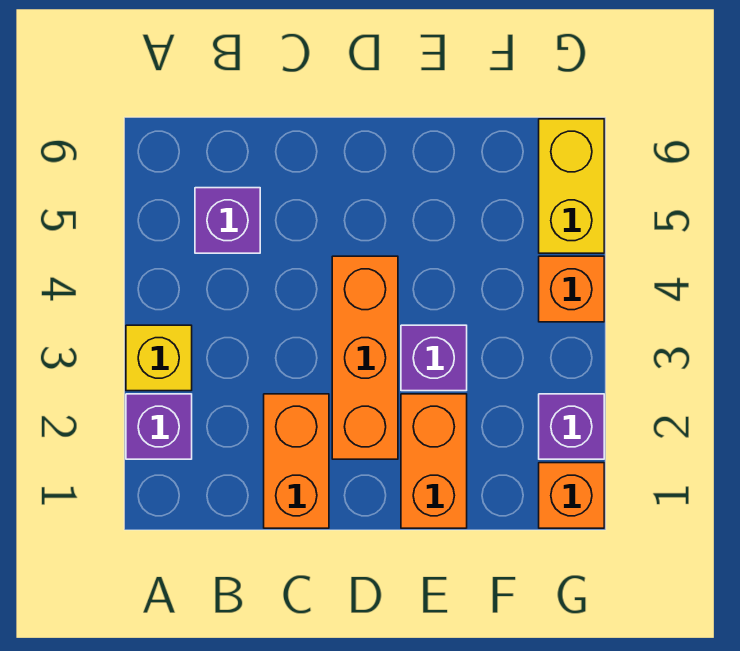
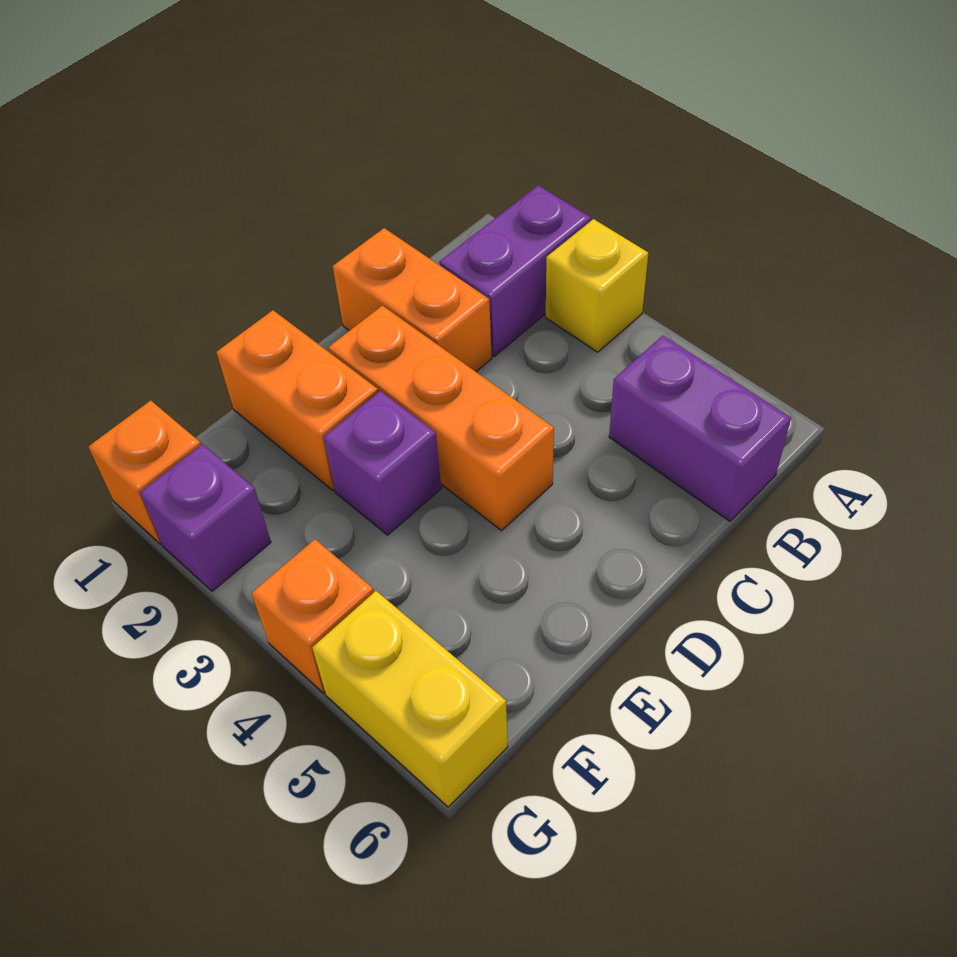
purple 1x1 brick [126,394,192,459] -> purple 1x2 brick [439,185,591,356]
purple 1x1 brick [195,188,260,253] -> purple 1x2 brick [609,336,791,521]

